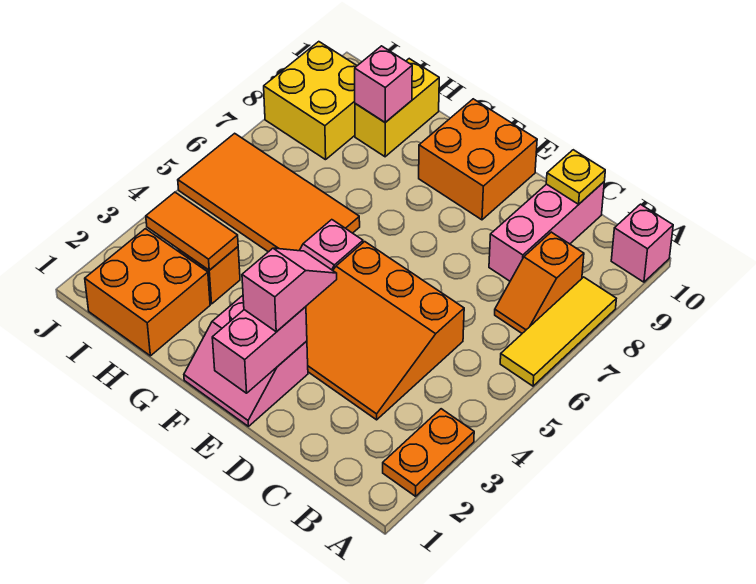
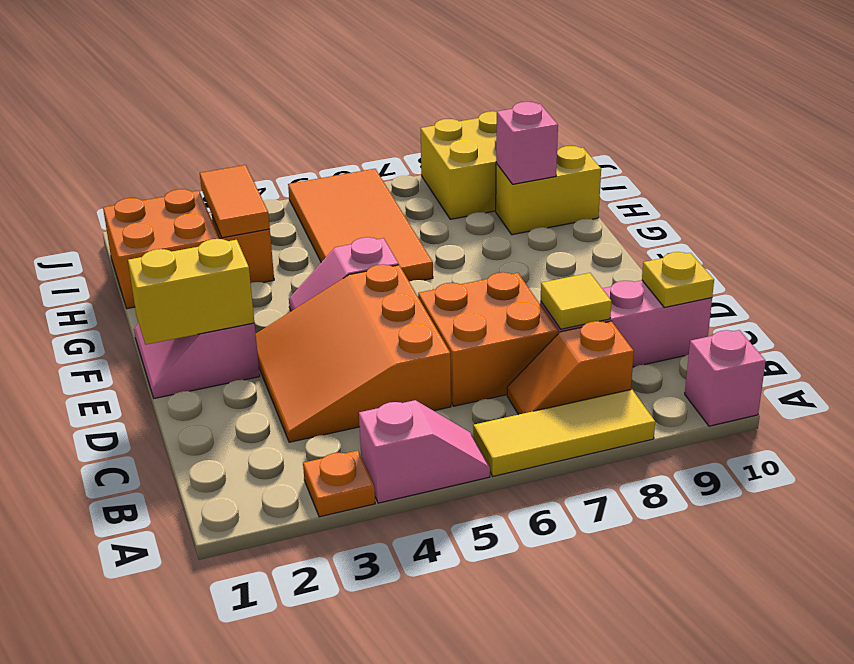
orange 1x2 plate [383,409,474,496] -> orange 1x1 plate [303,450,375,517]
none -> yellow 1x1 tile [541,273,611,329]
pink 1x2 brick [212,307,307,393] -> yellow 1x2 brick [128,239,254,344]
pink 1x2 slope [242,248,337,332] -> pink 1x2 slope moved to [359,400,490,503]
orange 2x2 brick [419,99,537,220] -> orange 2x2 brick moved to [418,272,558,406]

